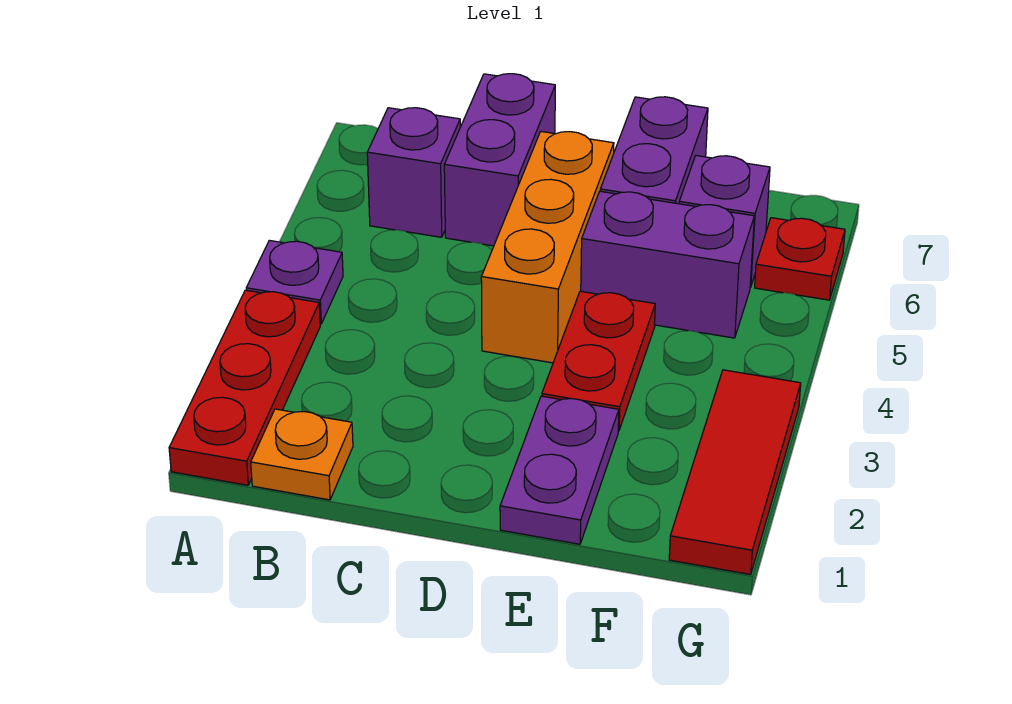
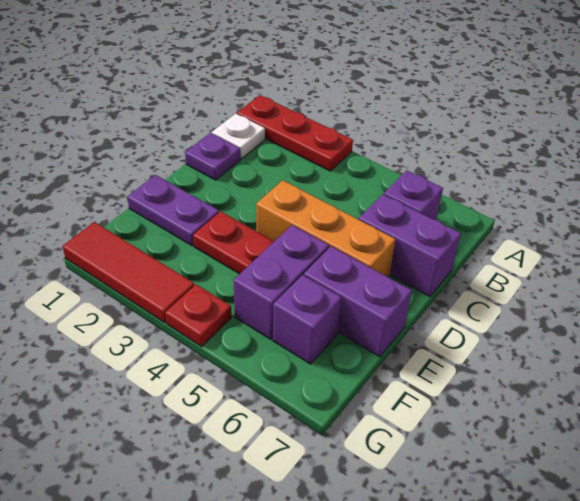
purple 1x1 plate [246,240,343,324] -> purple 1x1 plate moved to [185,133,240,180]
orange 1x1 plate [251,409,353,500] -> white 1x1 plate [212,114,265,159]
red 1x1 plate [755,218,845,300] -> red 1x1 plate moved to [165,285,232,346]

